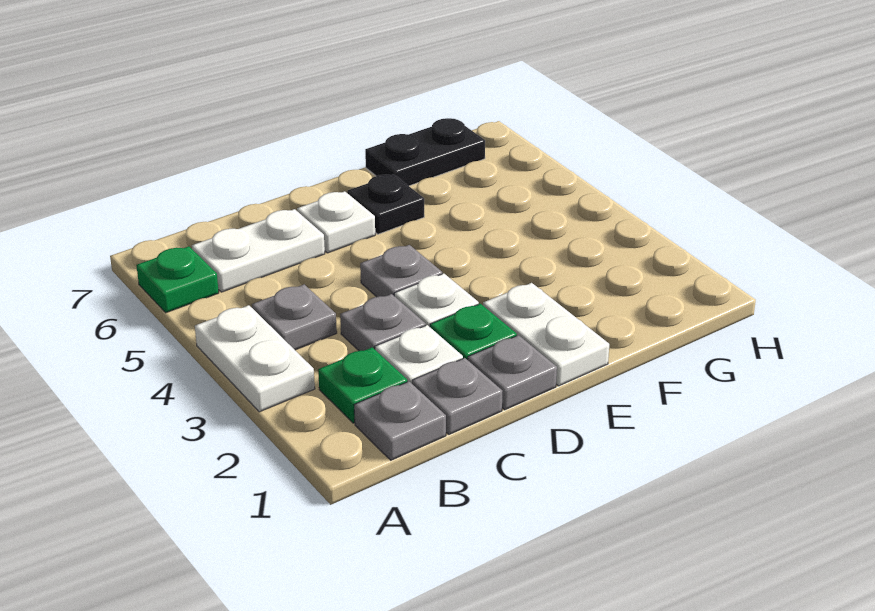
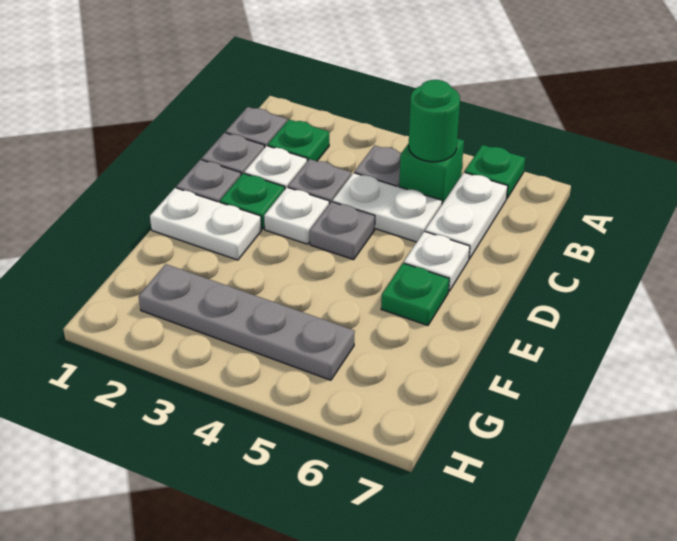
white 1x2 plate [195,305,315,412] -> white 1x2 plate moved to [333,173,442,242]
none -> green 1x1 brick [399,138,464,204]
none -> green 1x1 round brick [409,80,460,162]
black 1x1 plate [347,174,424,234] -> green 1x1 plate [381,263,449,325]
black 1x2 plate [365,118,485,186] -> none
none -> grey 1x4 plate [139,264,355,380]

